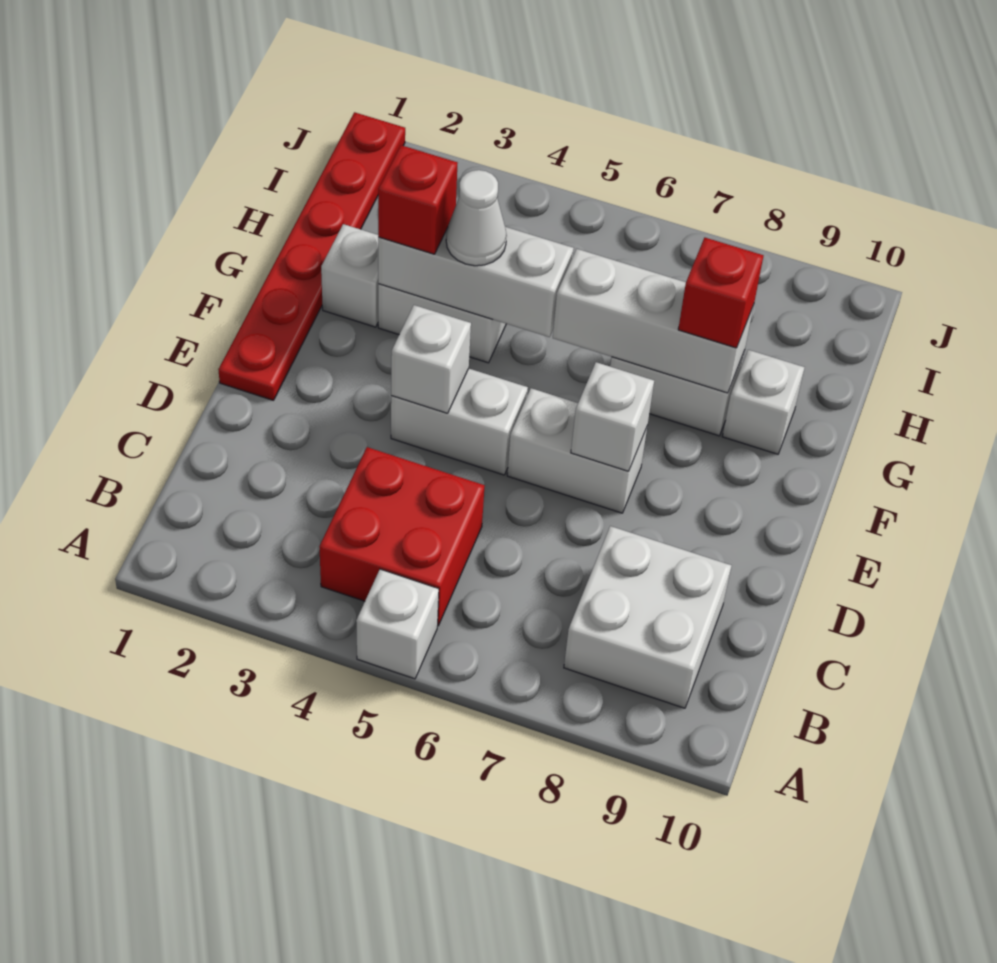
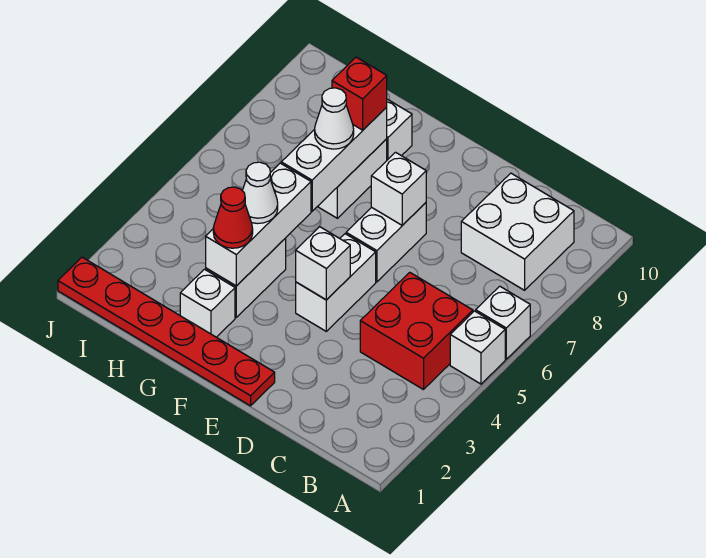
none -> white 1x1 brick [476,286,530,359]
red 1x1 brick [378,145,458,254] -> red 1x1 cone [213,187,253,248]
none -> white 1x1 cone [315,88,354,149]

